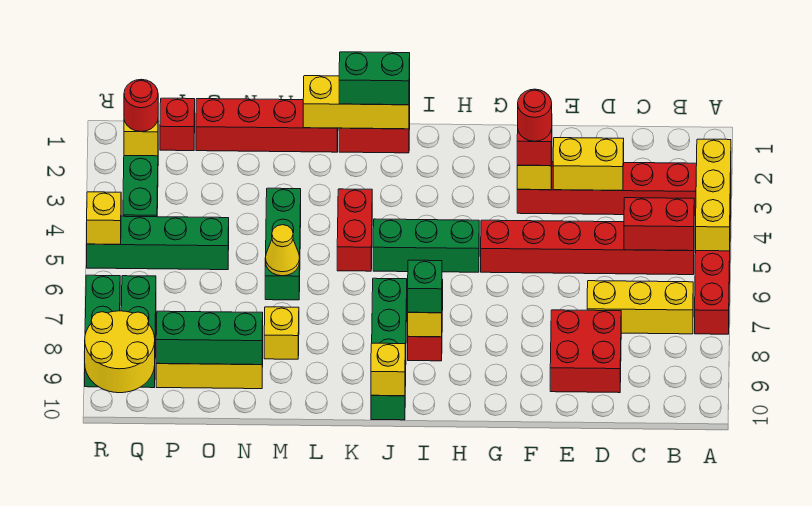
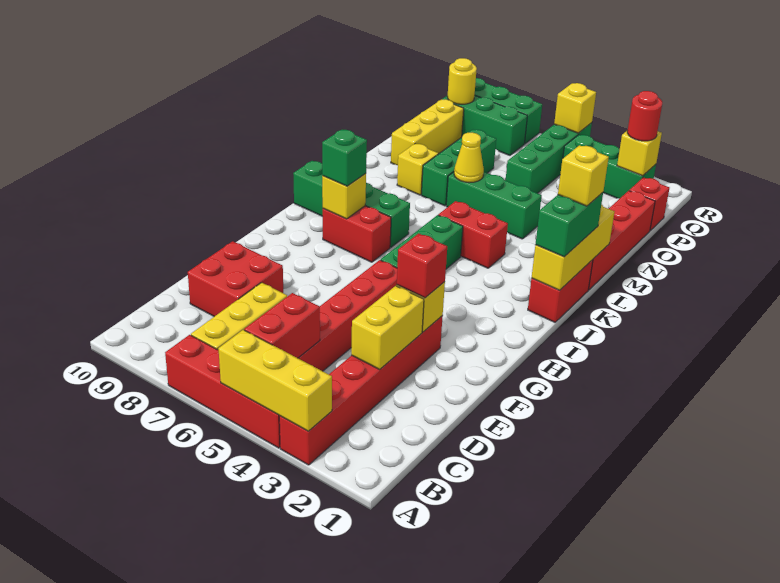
red 1x1 round brick [518,89,552,141] -> none
yellow 1x1 brick [371,343,405,396] -> yellow 1x1 brick moved to [558,145,609,206]
green 1x3 brick [156,311,263,365] -> green 1x3 brick moved to [421,130,496,206]
yellow 2x2 round brick [85,311,155,393] -> yellow 1x1 round brick [447,58,477,104]

